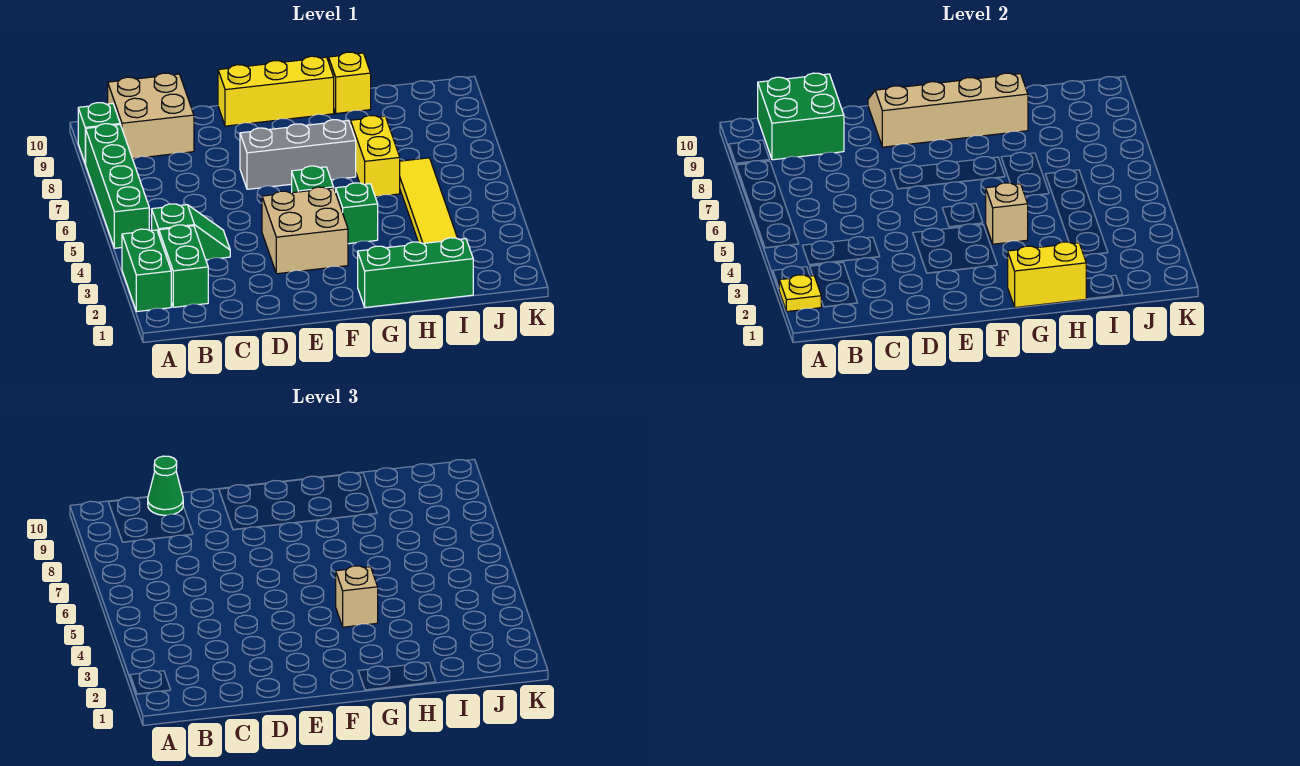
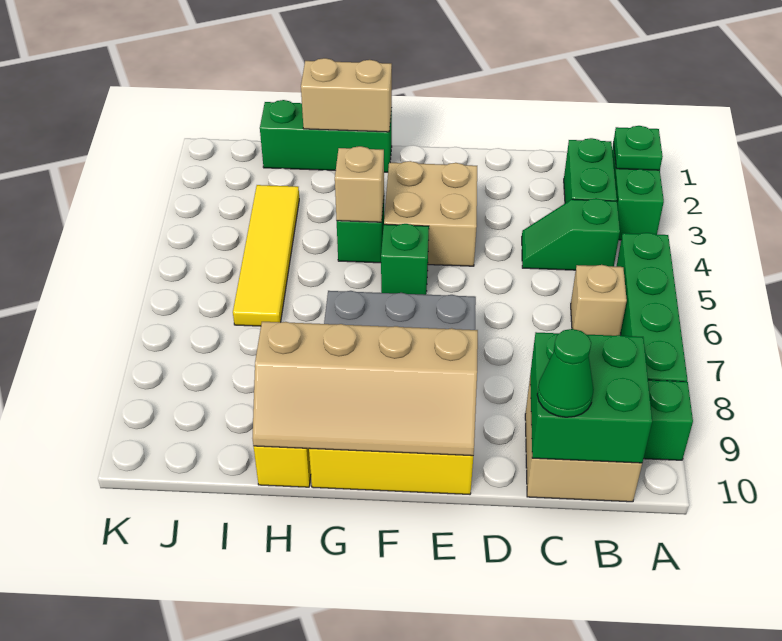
yellow 1x1 plate [779,275,821,312] -> green 1x1 plate [614,126,663,170]
yellow 1x2 brick [1008,242,1086,307] -> tan 1x2 brick [301,58,392,132]
tan 1x1 brick [336,566,378,627] -> tan 1x1 brick moved to [571,265,627,336]
yellow 1x2 brick [350,115,400,197] -> none

